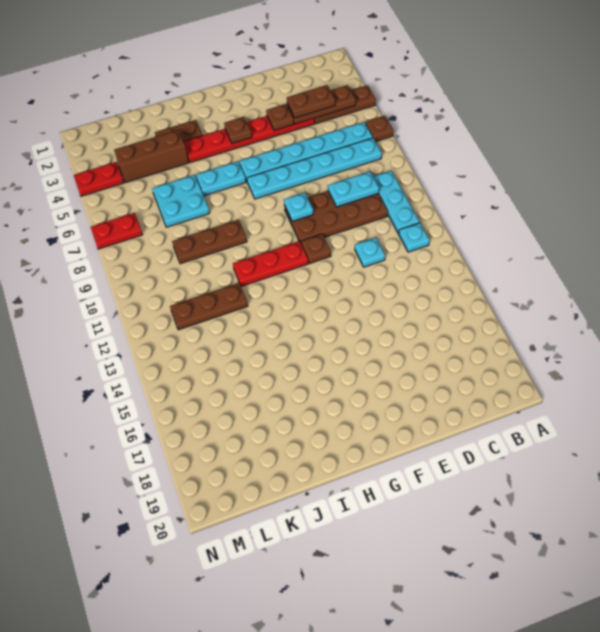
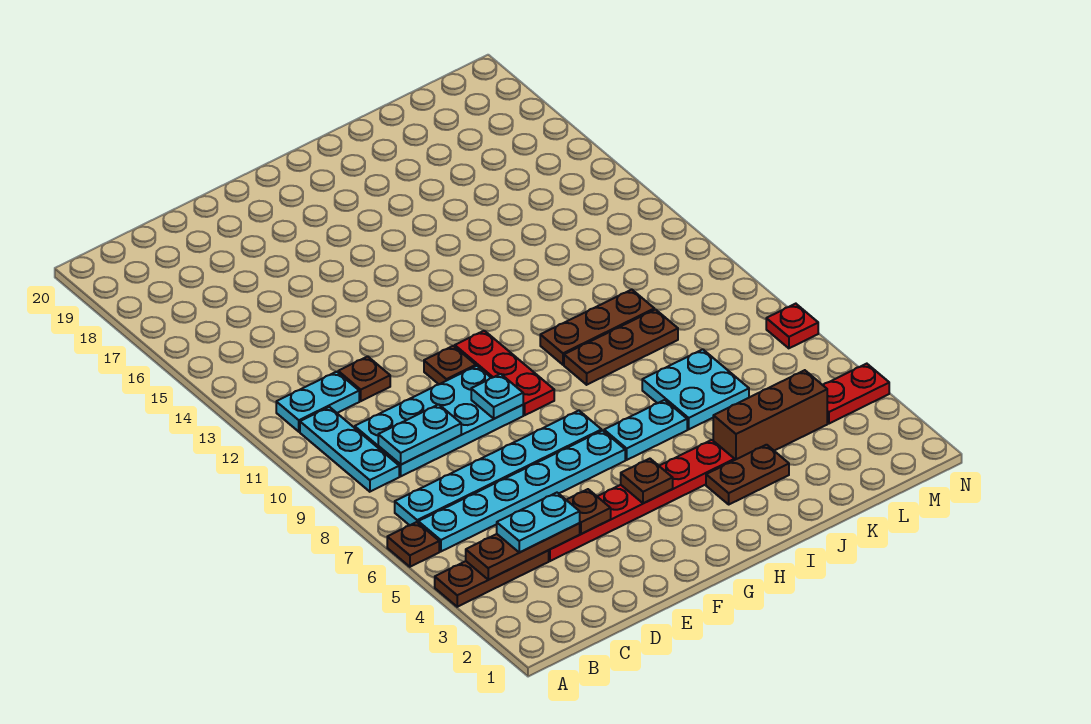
cyan 1x1 plate [399,223,430,252] -> cyan 1x2 plate [276,372,359,432]
brown 1x2 plate [287,85,335,118] -> cyan 1x2 plate [497,493,580,552]
brown 2x4 plate [284,191,388,242] -> cyan 2x4 plate [355,366,523,476]
cyan 1x1 plate [355,237,385,267] -> brown 1x1 plate [338,356,390,401]
red 1x3 plate [233,241,308,286] -> red 1x3 plate turned to [455,331,554,415]
brown 1x3 plate [170,283,248,330] -> brown 1x3 plate moved to [540,289,654,365]
red 1x2 plate [91,213,142,249] -> red 1x1 plate [766,304,818,348]

